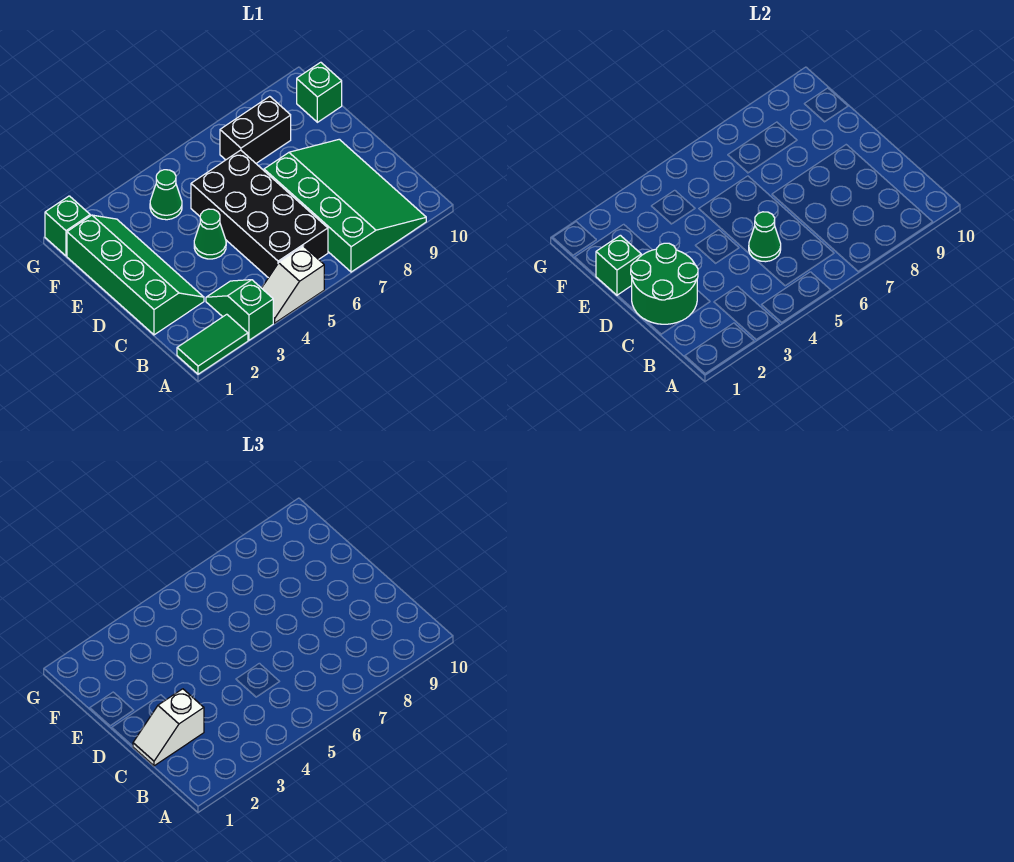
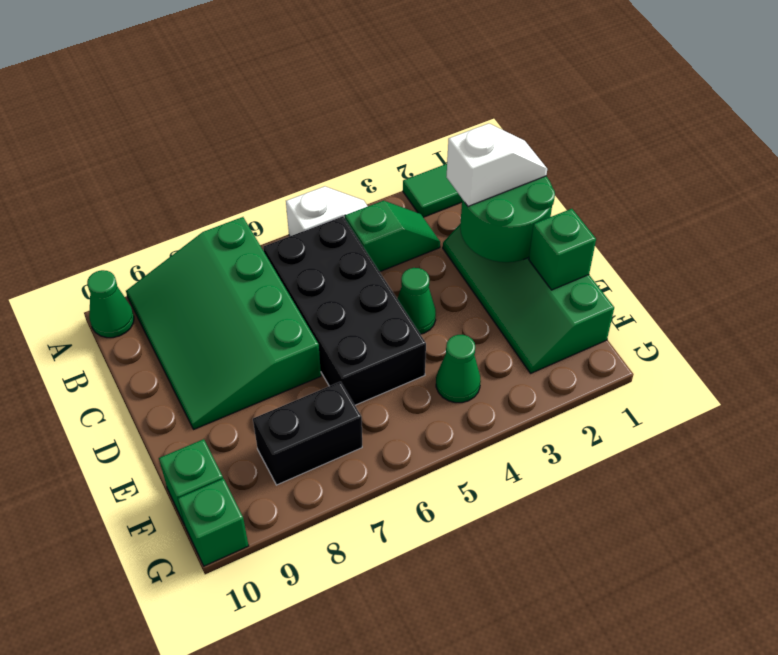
green 1x2 slope [206,280,273,340] -> green 1x2 slope turned to [345,200,440,272]
green 1x1 cone [749,212,781,262] -> green 1x1 cone moved to [87,270,134,338]
green 1x1 brick [45,196,90,256] -> green 1x1 brick moved to [178,479,249,566]

